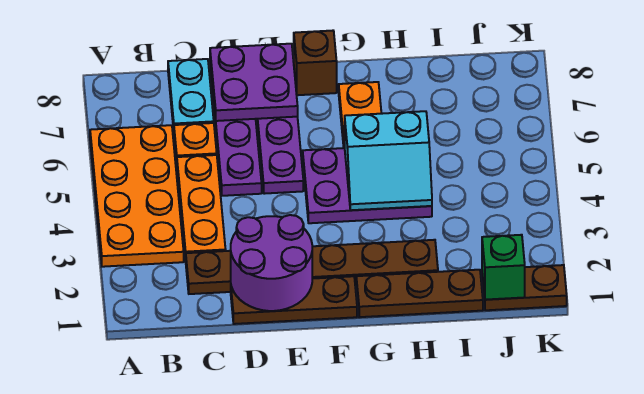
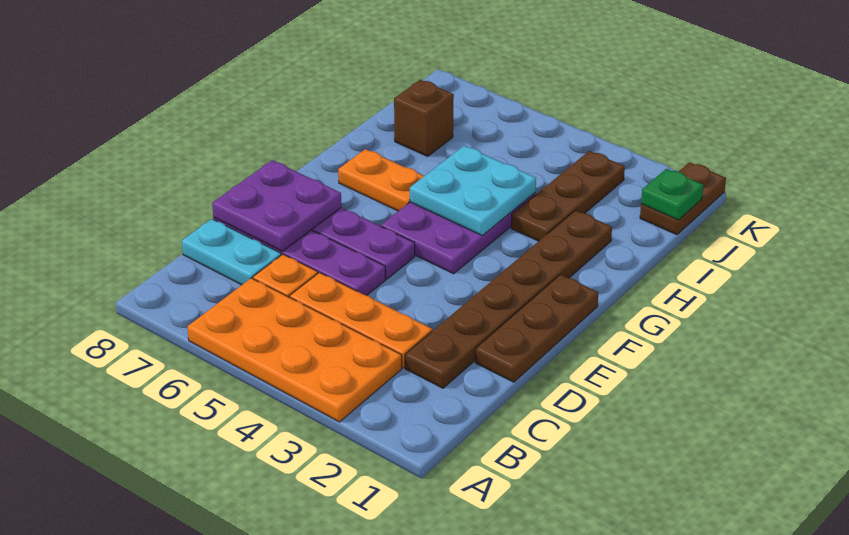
purple 2x2 round brick [231,215,312,311] -> none
brown 1x1 brick [294,31,337,95] -> brown 1x1 brick moved to [394,80,454,156]
brown 1x3 plate [356,270,483,317] -> brown 1x3 plate moved to [511,151,625,241]
cyan 2x2 slope [344,111,432,210] -> cyan 2x2 plate [410,146,536,236]
green 1x1 brick [482,235,525,300] -> green 1x1 plate [641,169,703,220]

